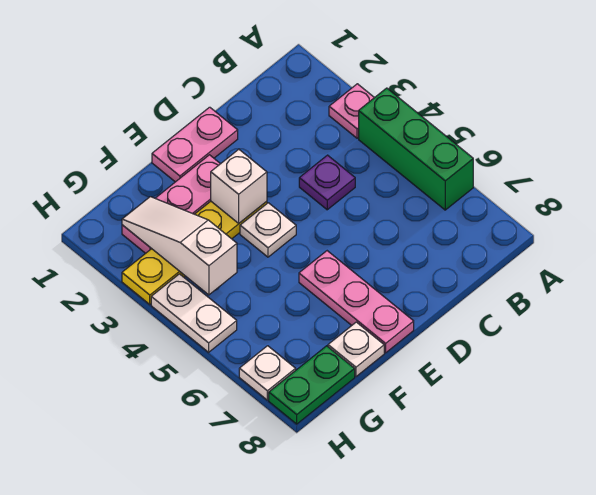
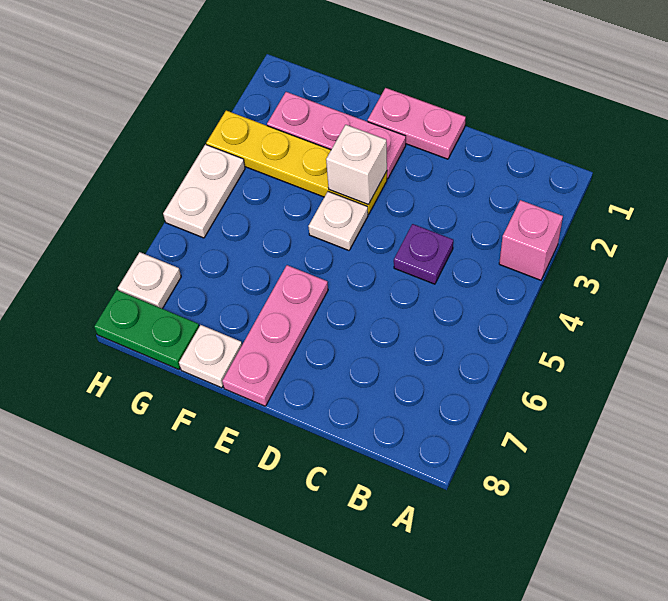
pink 1x1 plate [329,84,374,138] -> pink 1x1 brick [499,200,563,280]
green 1x3 brick [359,88,473,210] -> none
white 1x3 slope [122,197,237,295] -> none

